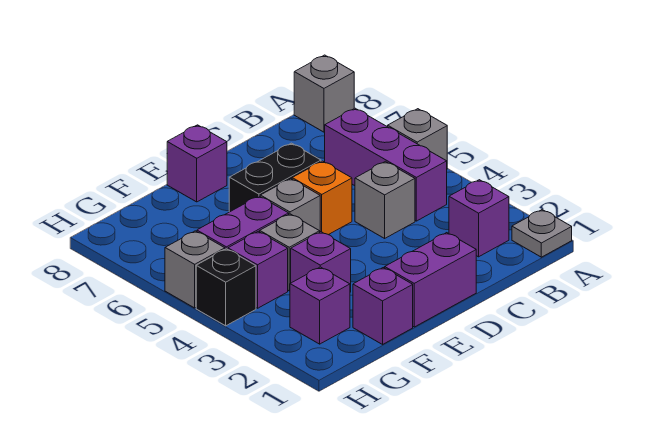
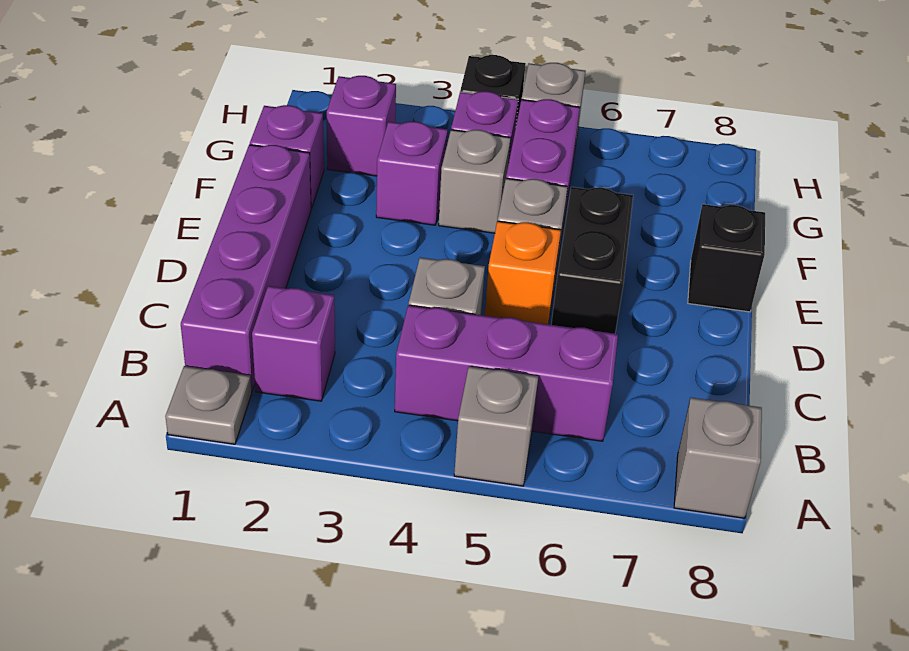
purple 1x2 brick [385,233,476,327] -> purple 1x4 brick [181,145,311,391]
purple 1x1 brick [167,125,227,202] -> black 1x1 brick [688,204,765,312]

